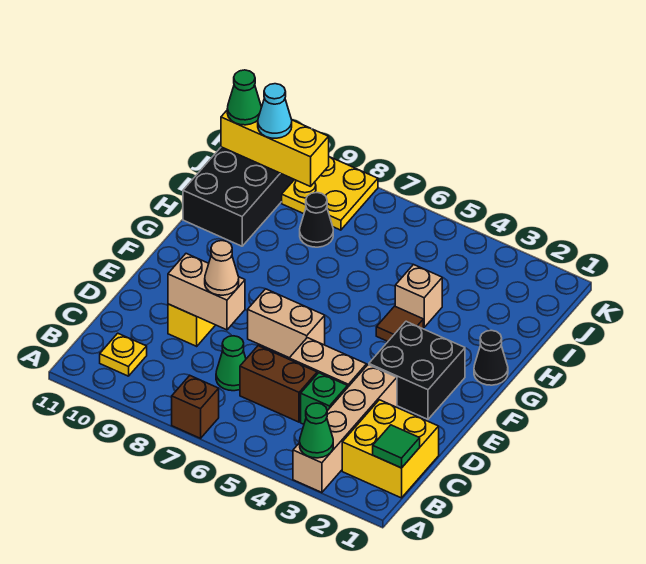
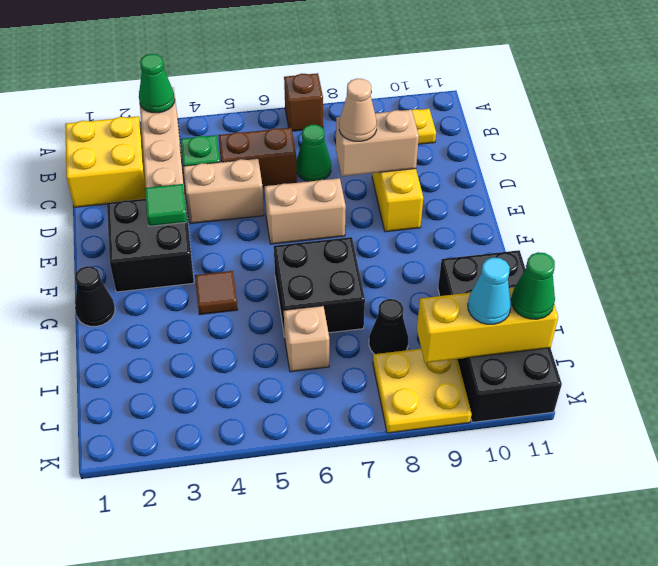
green 1x1 tile [373,425,420,468] -> green 1x1 tile moved to [145,184,187,226]
none -> black 2x2 brick [274,237,365,337]
tan 1x1 brick [395,264,442,327] -> tan 1x1 brick moved to [284,306,329,372]

